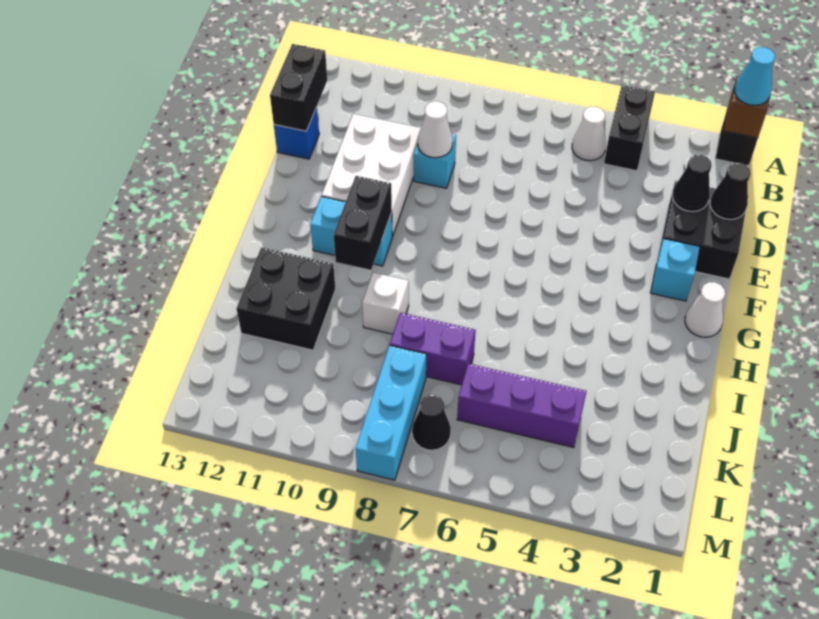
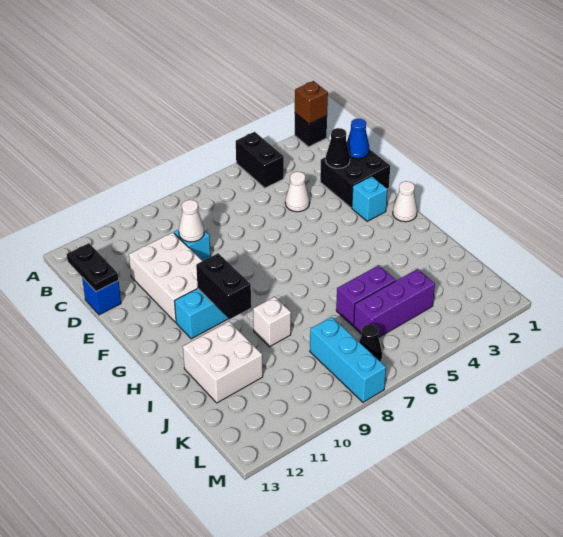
cyan 1x1 cone [735,47,775,105] -> none
white 1x1 cone [572,107,606,161] -> white 1x1 cone moved to [285,172,310,212]
black 1x2 brick [270,44,327,131] -> black 1x2 plate [67,243,118,292]
black 1x1 cone [710,163,751,219] -> blue 1x1 cone [347,119,369,159]
black 2x2 brick [236,247,335,350] -> white 2x2 brick [183,322,263,403]
purple 1x2 brick [390,313,476,385] -> purple 1x2 brick moved to [336,265,396,326]

